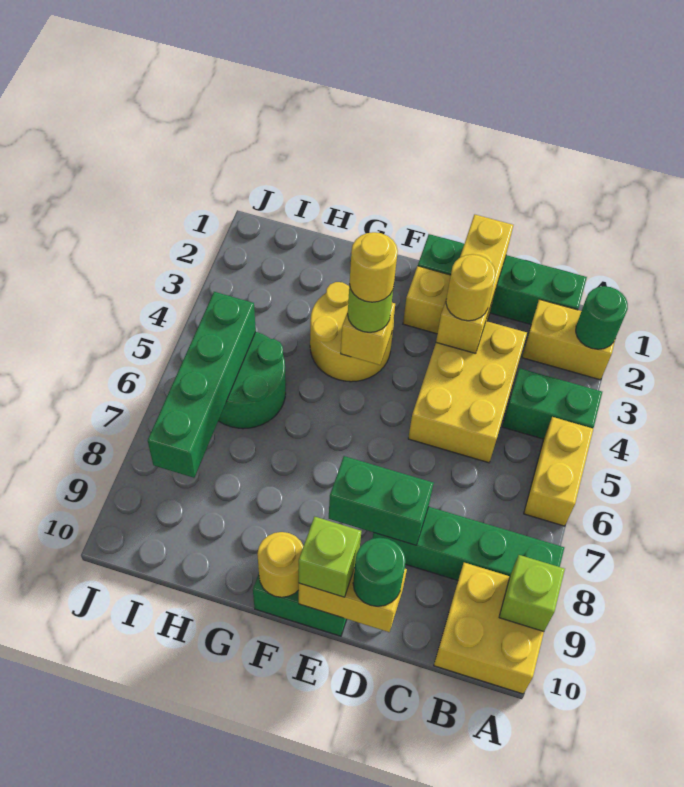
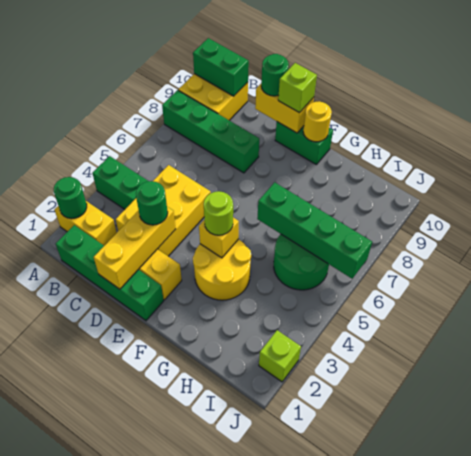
yellow 1x2 brick [524,417,593,526] -> none
lime 1x1 brick [499,555,565,631] -> lime 1x1 brick moved to [259,330,301,382]
yellow 1x1 round brick [446,254,496,321] -> green 1x1 round brick [136,181,168,225]
green 1x2 brick [329,456,434,545] -> green 1x2 brick moved to [193,38,249,96]
yellow 1x1 round brick [349,232,398,302] -> none
green 1x4 brick [148,292,256,478] -> green 1x4 brick turned to [257,182,372,279]

